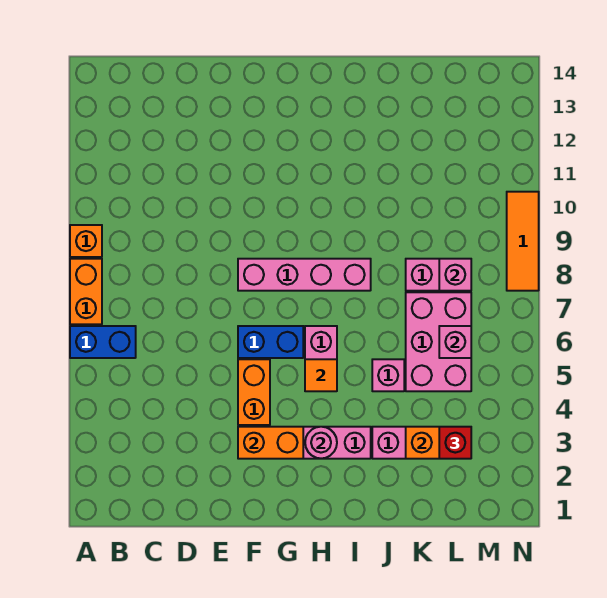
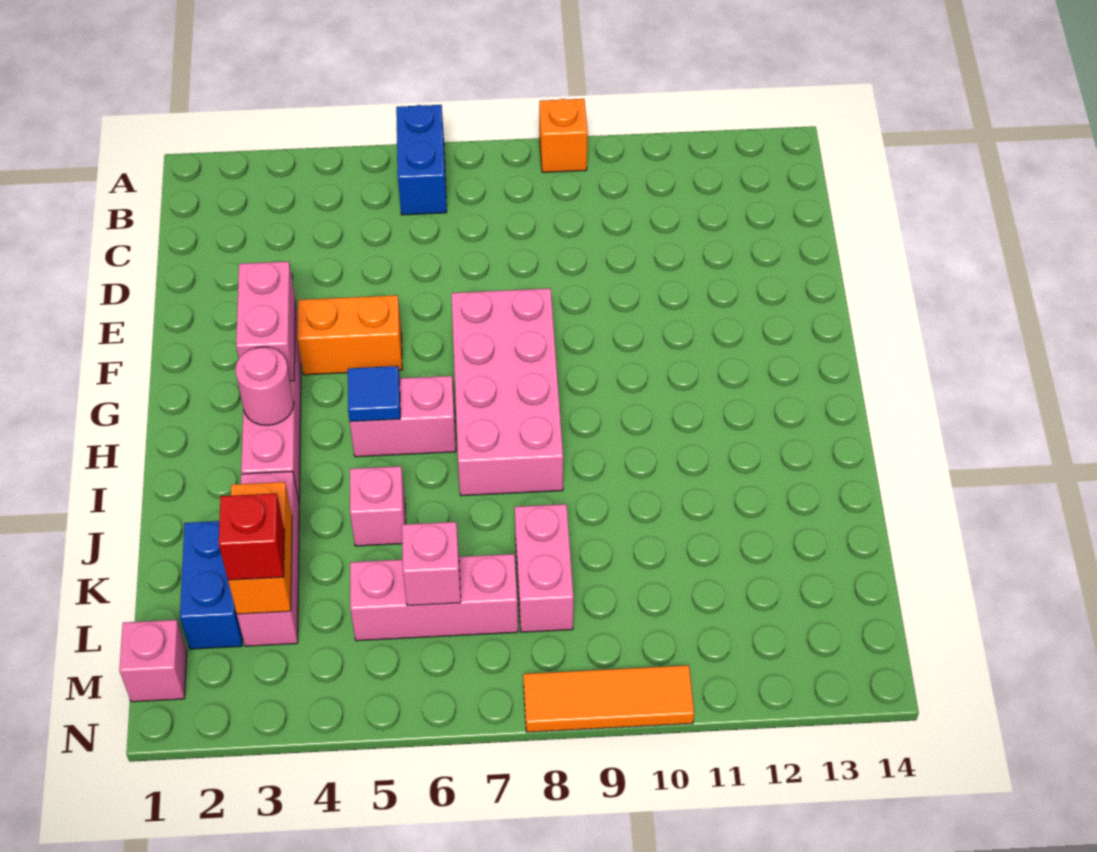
orange 1x2 brick [70,259,102,324] -> none
orange 1x2 brick [238,427,303,459] -> pink 1x2 brick [236,261,295,381]
blue 1x2 brick [238,326,303,358] -> blue 1x2 brick moved to [180,521,243,649]
pink 1x4 brick [238,259,371,291] -> pink 2x4 brick [451,288,563,496]
orange 1x1 tile [305,359,337,391] -> blue 1x1 tile [348,366,400,422]
pink 2x3 brick [406,292,471,391] -> pink 1x3 brick [350,554,518,641]
pink 1x1 brick [439,259,471,291] -> pink 1x1 brick moved to [119,620,187,702]

